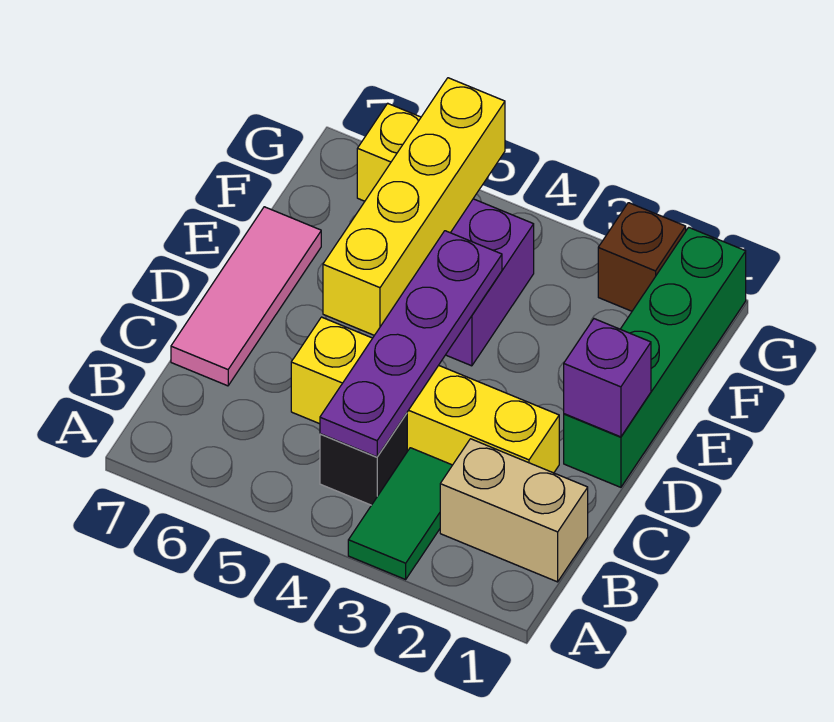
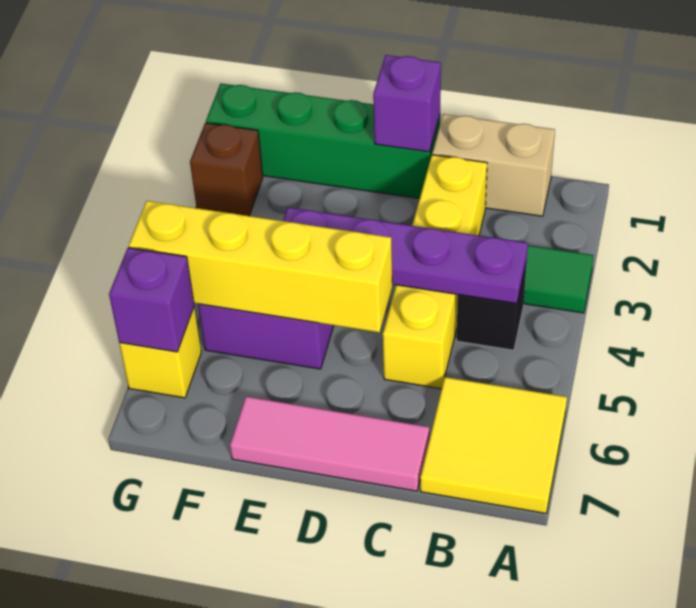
none -> yellow 2x2 tile [420,377,567,513]
tan 1x2 brick [440,439,588,582] -> tan 1x2 brick turned to [432,114,555,216]
none -> purple 1x1 brick [109,248,194,352]

